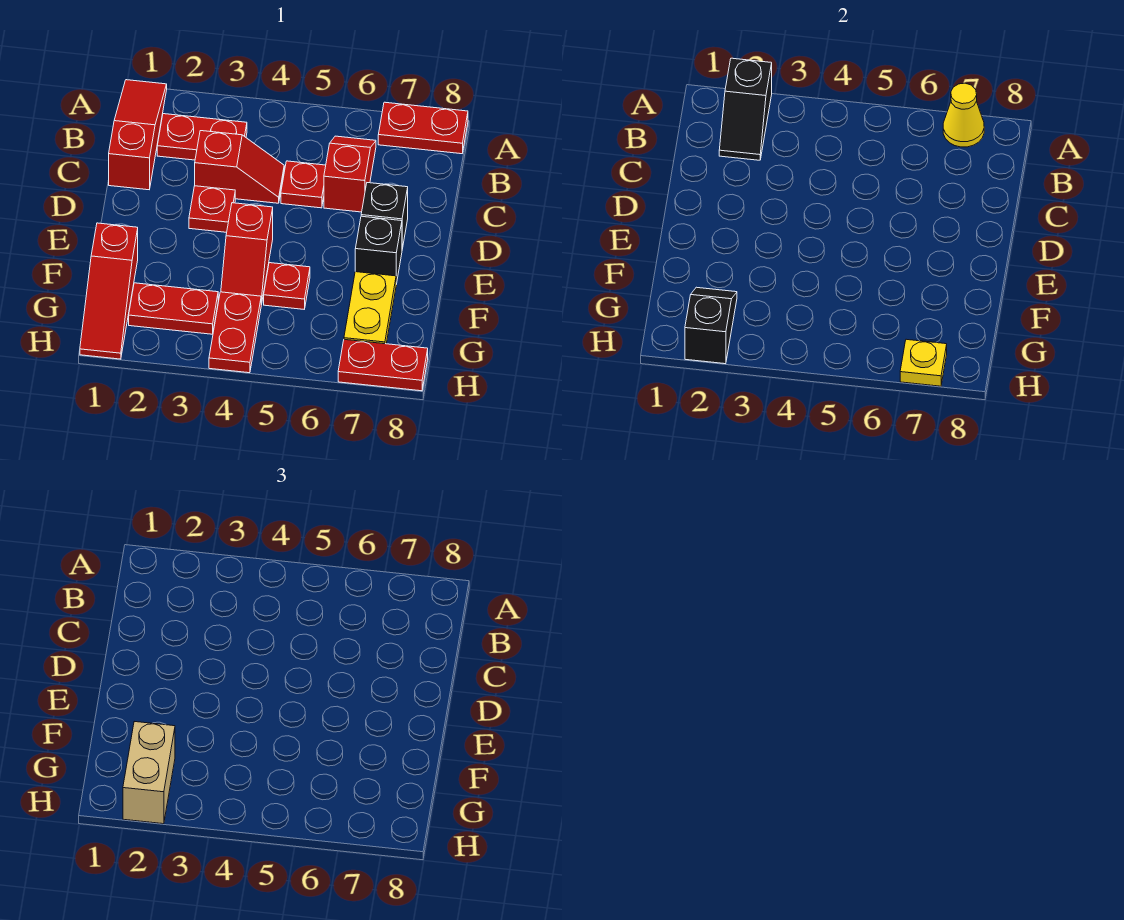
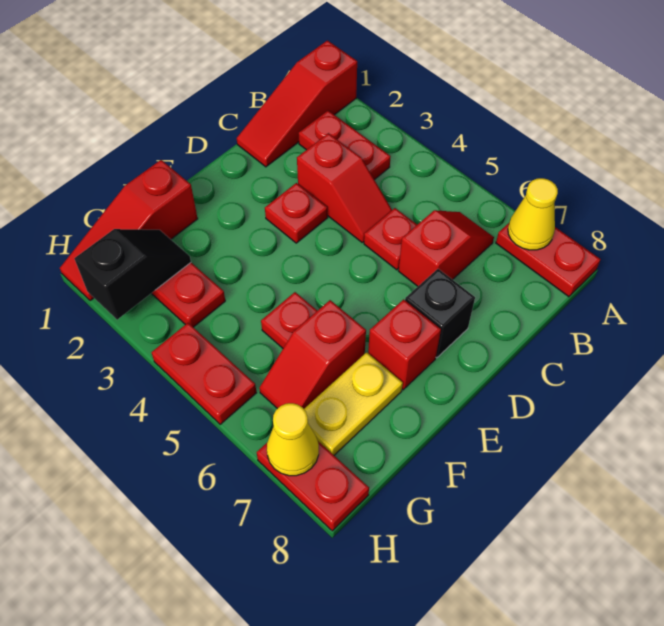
red 1x3 slope [109,80,167,190] -> red 1x3 slope turned to [237,41,357,167]
black 1x2 slope [719,58,772,160] -> none
red 1x2 slope [221,203,273,305] -> red 1x2 slope moved to [259,300,366,409]
black 1x1 brick [355,216,402,284] -> red 1x1 brick [368,299,441,390]
tan 1x2 brick [123,721,175,824] -> none
red 1x2 plate [209,292,261,373] -> red 1x2 plate turned to [151,323,257,424]
yellow 1x1 plate [900,339,947,386] -> yellow 1x1 cone [267,403,319,476]

